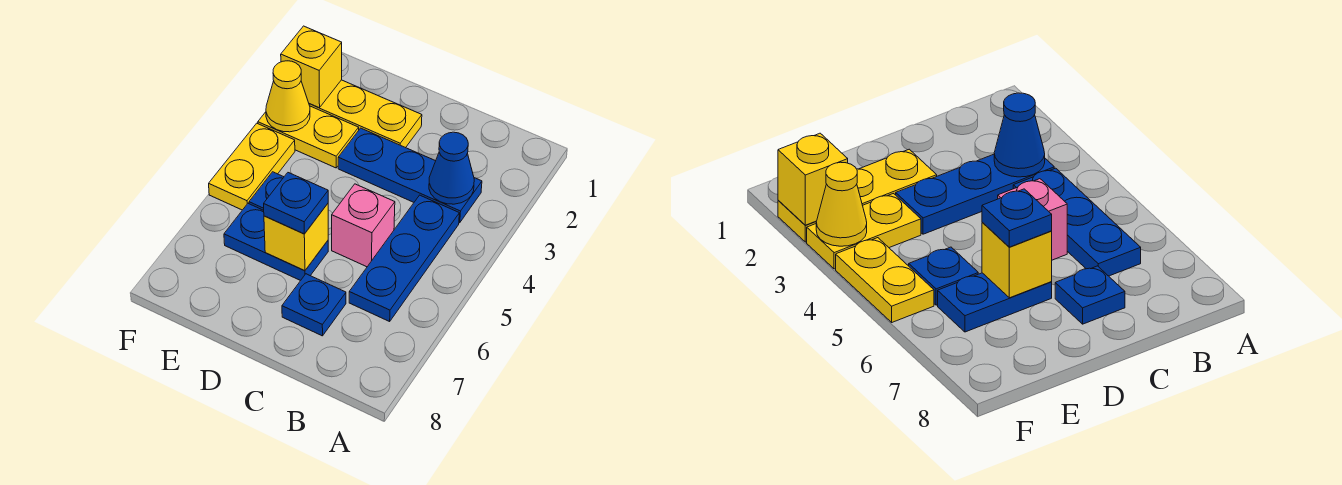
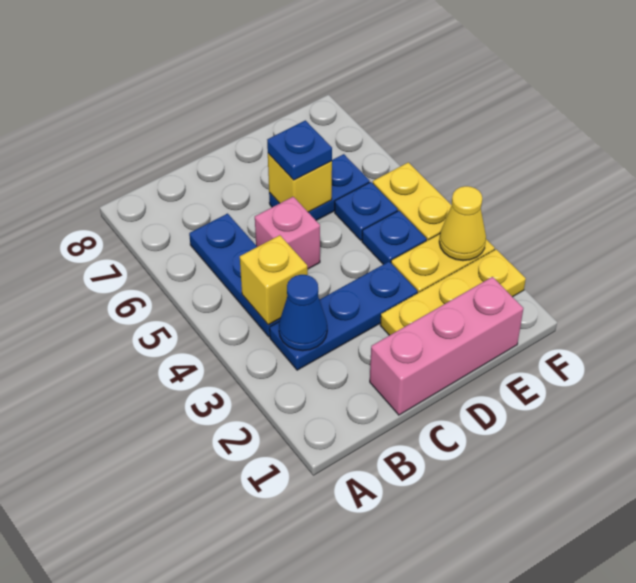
none -> pink 1x3 brick [370,277,523,415]
blue 1x1 plate [282,274,346,336] -> blue 1x1 plate moved to [362,211,427,264]
yellow 1x1 brick [281,26,342,108] -> yellow 1x1 brick moved to [240,235,308,325]

